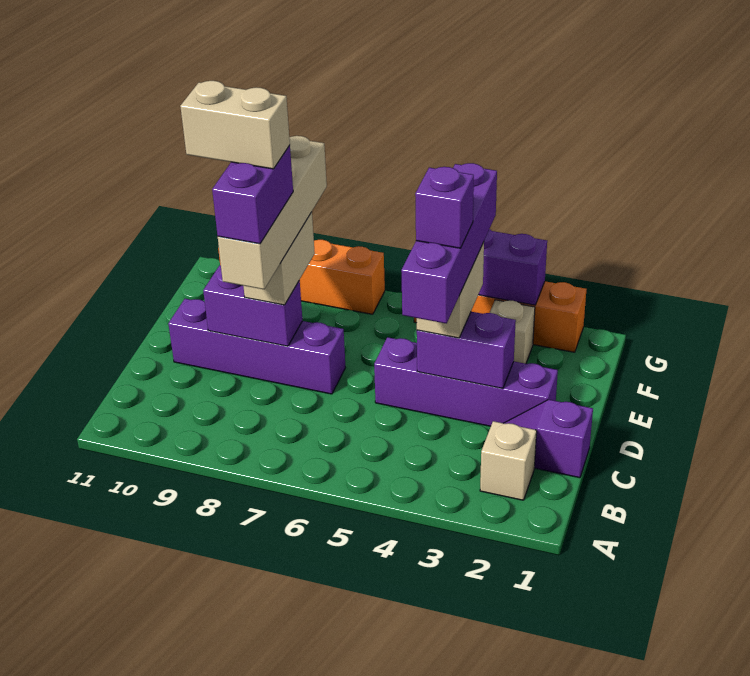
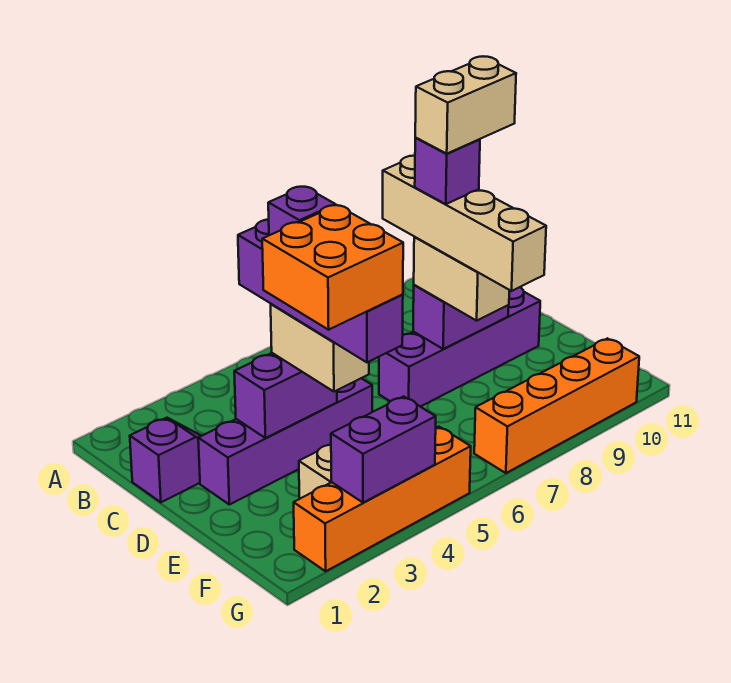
tan 1x1 brick [480,421,537,500] -> none
purple 1x2 brick [212,145,293,244] -> purple 1x1 brick [415,138,480,204]
none -> orange 2x2 brick [262,205,403,330]

